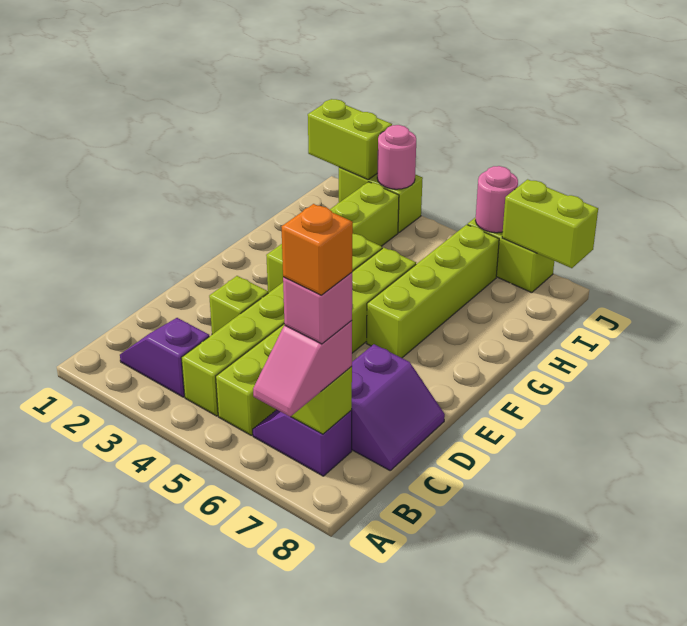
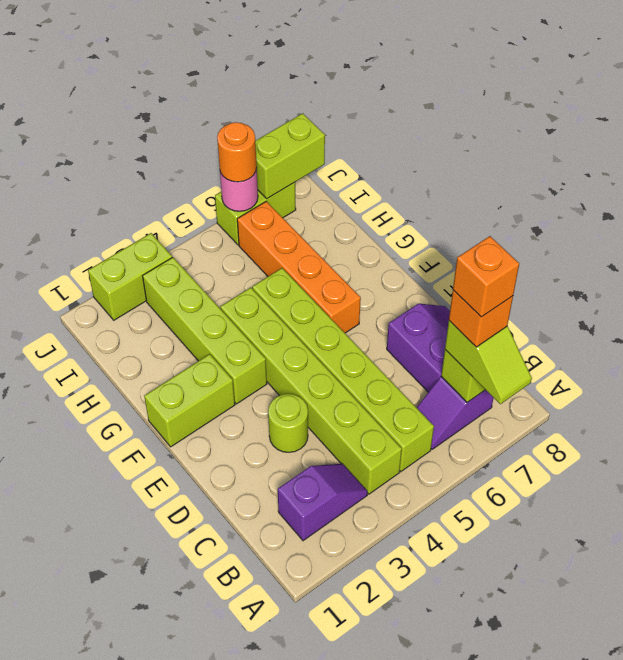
pink 1x2 slope [253,321,352,417] -> lime 1x2 slope [445,321,532,404]
purple 1x2 slope [120,318,209,397] -> purple 1x2 slope turned to [278,464,368,541]
pink 1x1 brick [283,272,352,344] -> orange 1x1 brick [449,290,513,347]
lime 1x1 brick [209,276,268,334] -> lime 1x1 round brick [268,394,308,452]
lime 1x4 brick [366,225,499,358] -> orange 1x4 brick [237,201,361,333]
lime 1x2 brick [308,99,392,179] -> lime 1x2 brick moved to [144,354,235,447]
pink 1x1 round brick [377,125,416,189] -> none
none -> orange 1x1 round brick [217,122,257,182]

